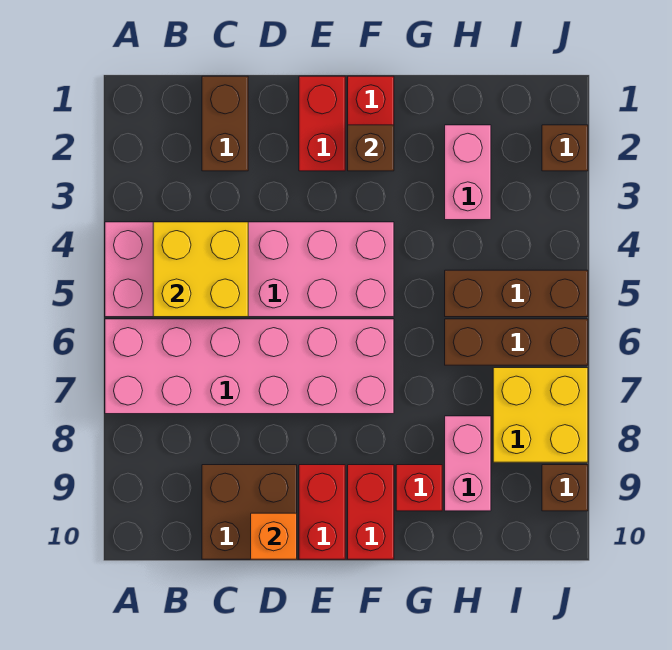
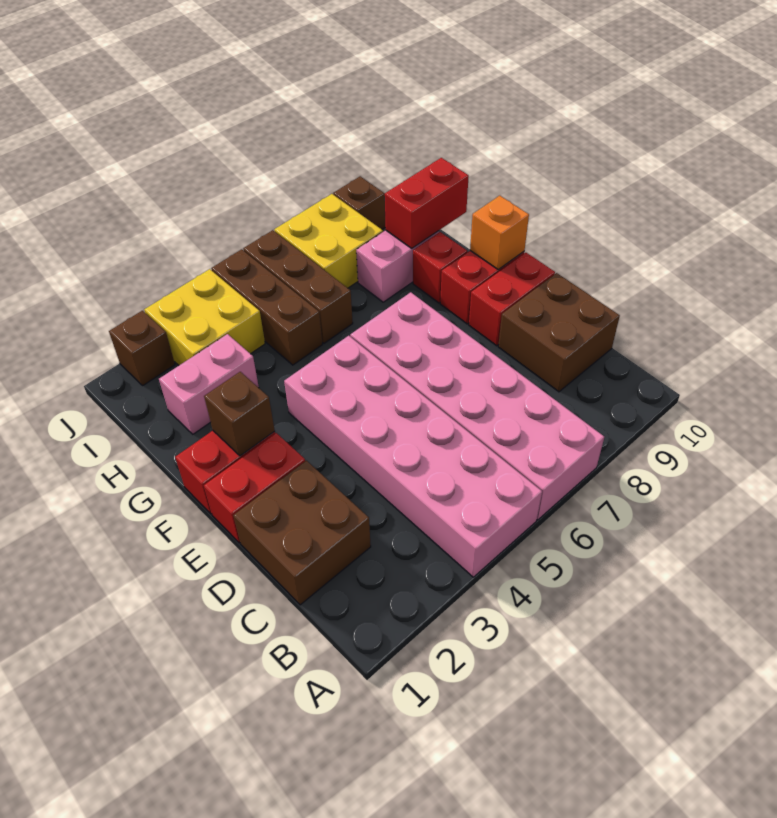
yellow 2x2 brick [153,222,248,317] -> yellow 2x2 brick moved to [144,269,265,365]
brown 1x2 brick [202,76,248,171] -> brown 2x2 brick [233,460,371,605]
orange 1x1 brick [251,513,297,559] -> orange 1x1 brick moved to [470,196,529,270]
none -> red 1x2 brick [385,158,469,248]

